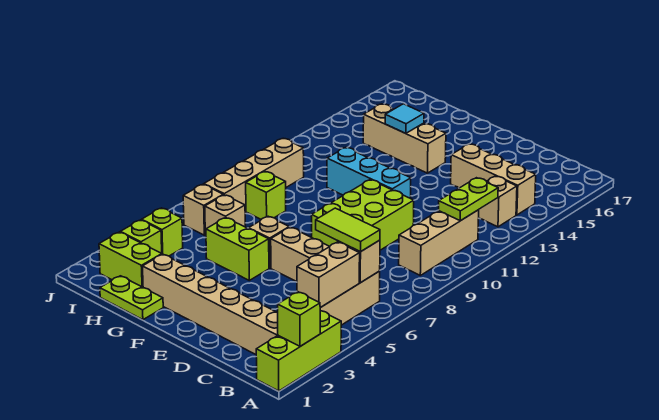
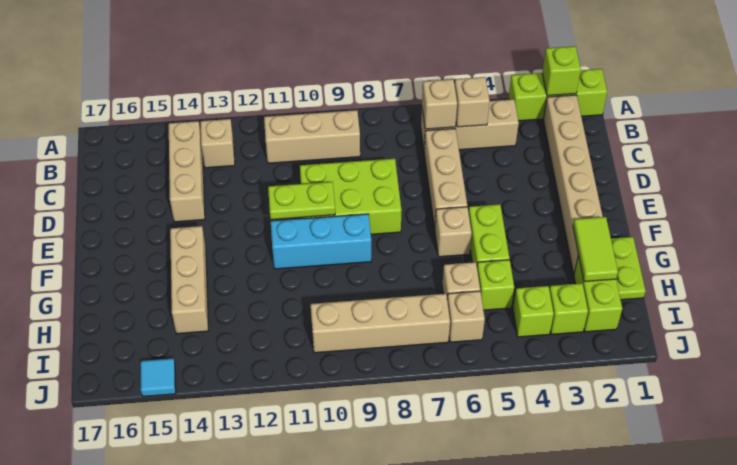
tan 1x2 brick [297,242,360,307] -> tan 1x1 brick [455,77,490,127]
lime 1x2 tile [316,208,380,252] -> lime 1x2 tile moved to [573,217,618,282]
lime 1x2 plate [439,178,498,221] -> lime 1x2 plate moved to [268,182,335,219]
cyan 1x3 brick [327,147,411,198] -> cyan 1x3 brick turned to [271,214,371,269]
cyan 1x1 tile [385,104,424,133] -> cyan 1x1 tile moved to [141,359,176,397]
lime 1x1 brick [246,172,286,219] -> lime 1x1 brick moved to [477,260,514,310]

